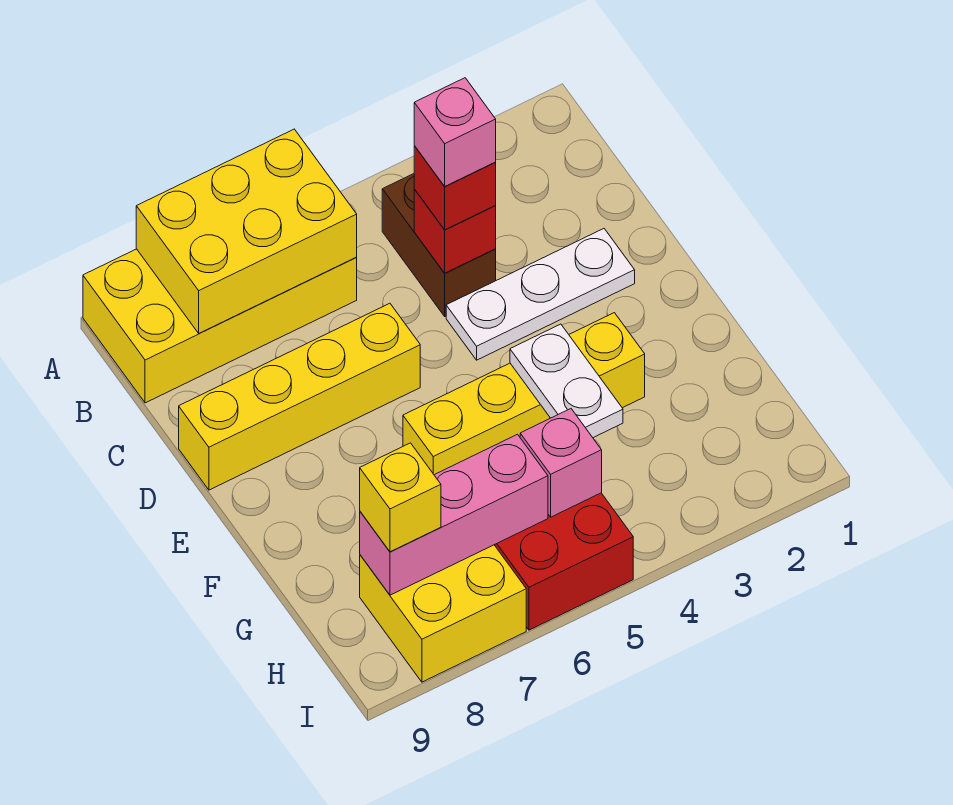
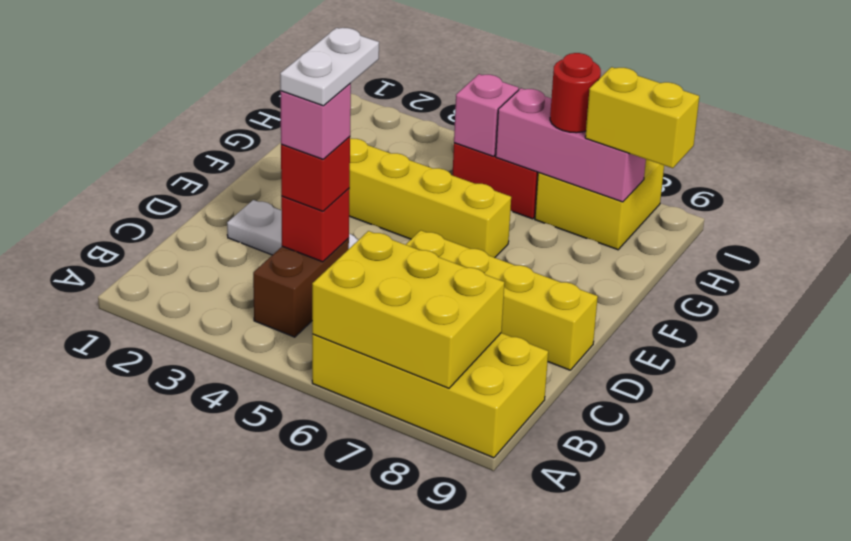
white 1x2 plate [510,324,623,438] -> white 1x2 plate moved to [280,28,379,106]
none -> red 1x1 round brick [550,53,601,133]
yellow 1x1 brick [360,443,441,552] -> yellow 1x2 brick [585,67,699,168]

